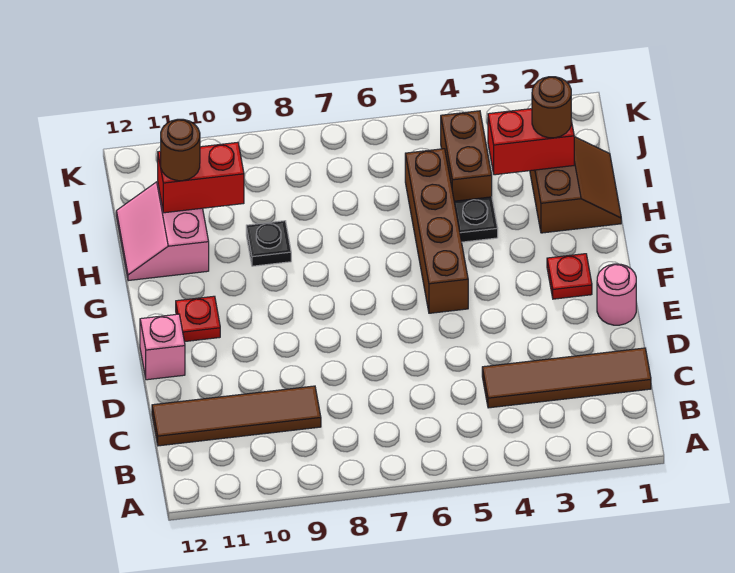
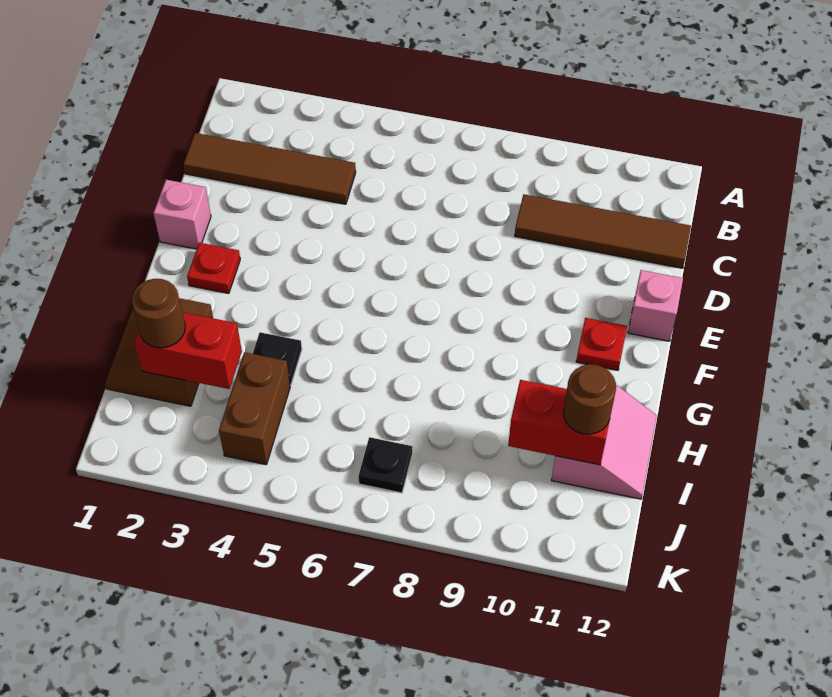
pink 1x1 round brick [597,264,636,325] -> pink 1x1 brick [153,180,211,249]
brown 1x4 brick [405,149,468,313] -> none
black 1x1 plate [246,221,291,266] -> black 1x1 plate moved to [358,437,412,493]

